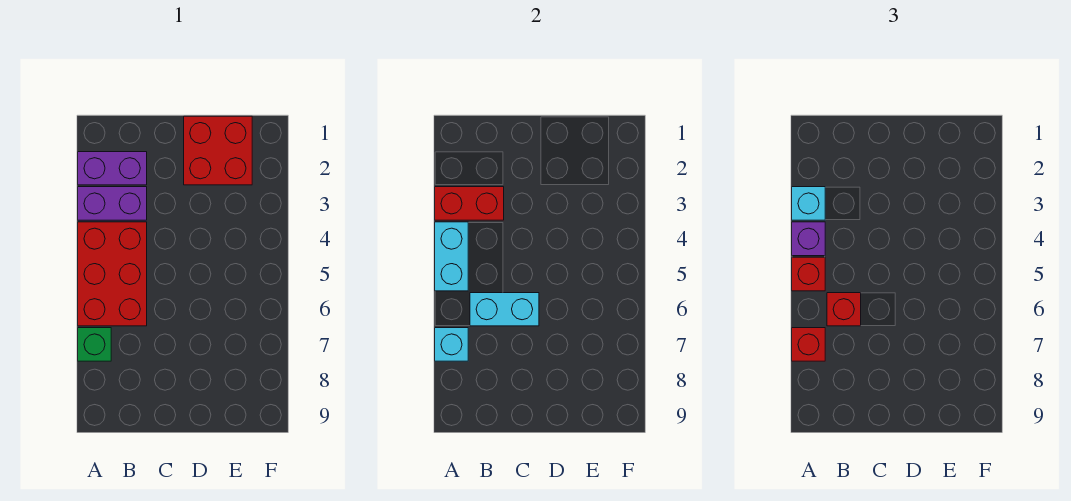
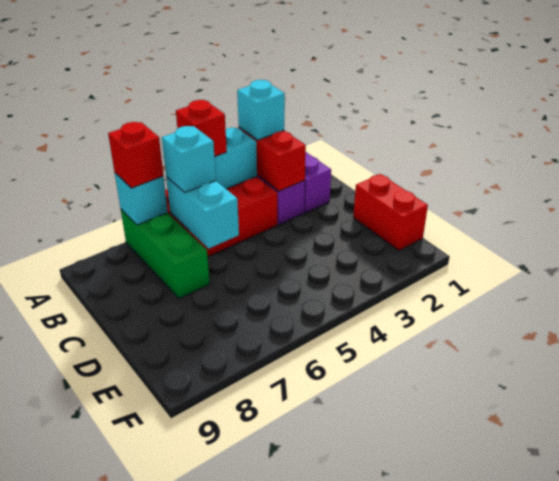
purple 1x1 brick [792,222,825,256] -> none
green 1x1 brick [78,328,111,361] -> green 1x3 brick [121,209,210,298]
red 1x1 brick [827,293,861,326] -> cyan 1x1 brick [162,126,216,193]
red 2x2 brick [184,116,252,185] -> red 1x2 brick [353,174,428,251]

